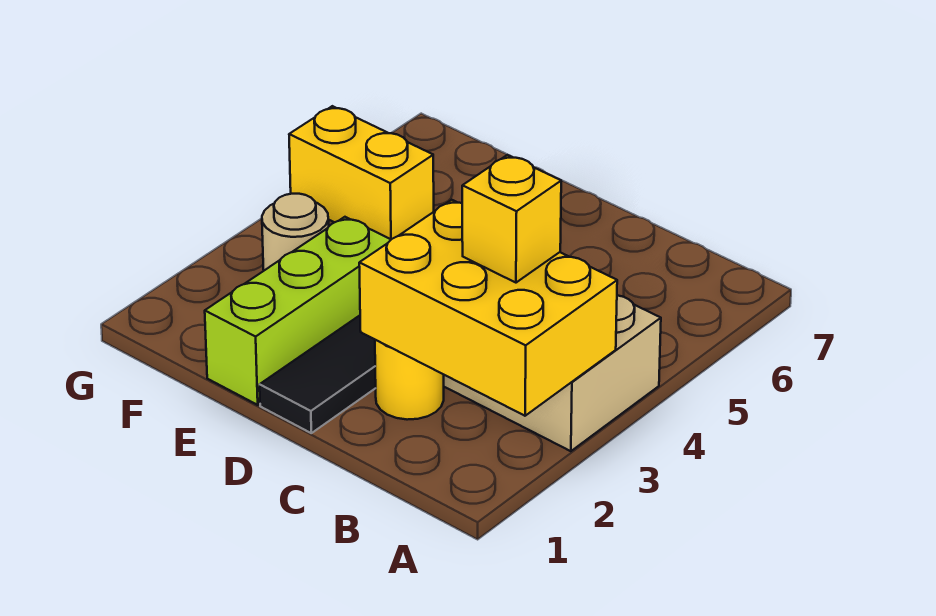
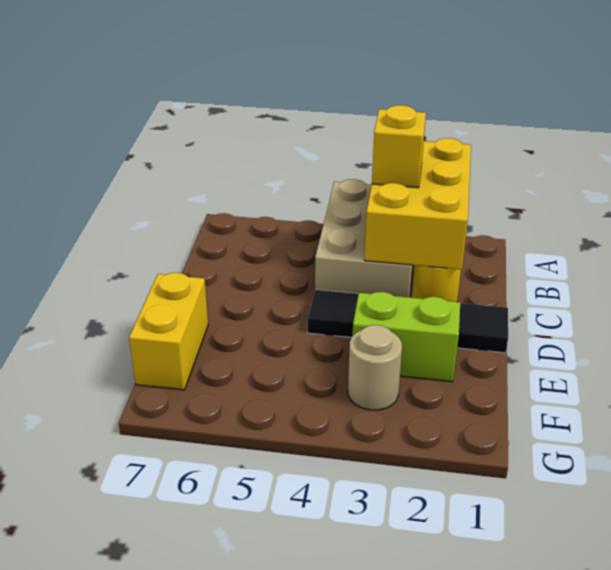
lime 1x3 brick [205,217,391,405] -> lime 1x2 brick [353,292,460,382]
yellow 1x2 brick [289,106,434,239] -> yellow 1x2 brick moved to [129,273,208,390]

